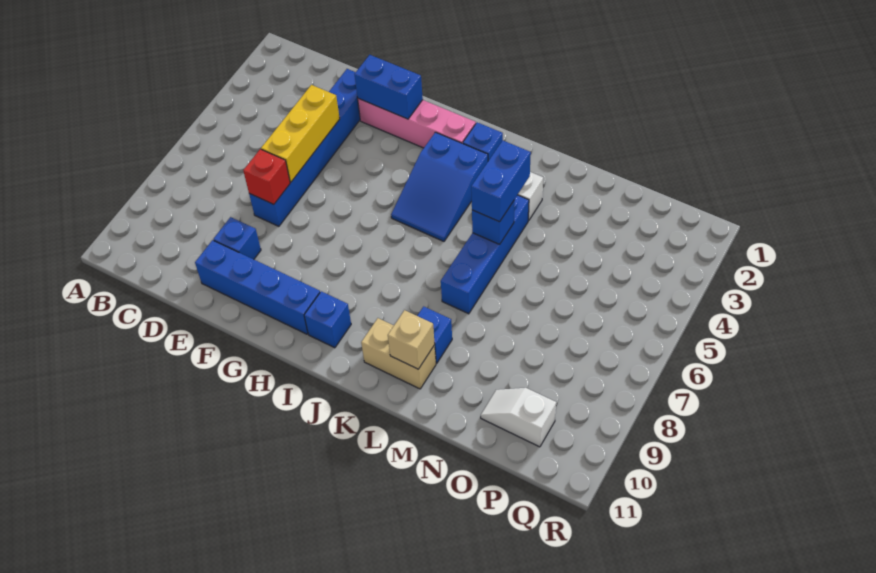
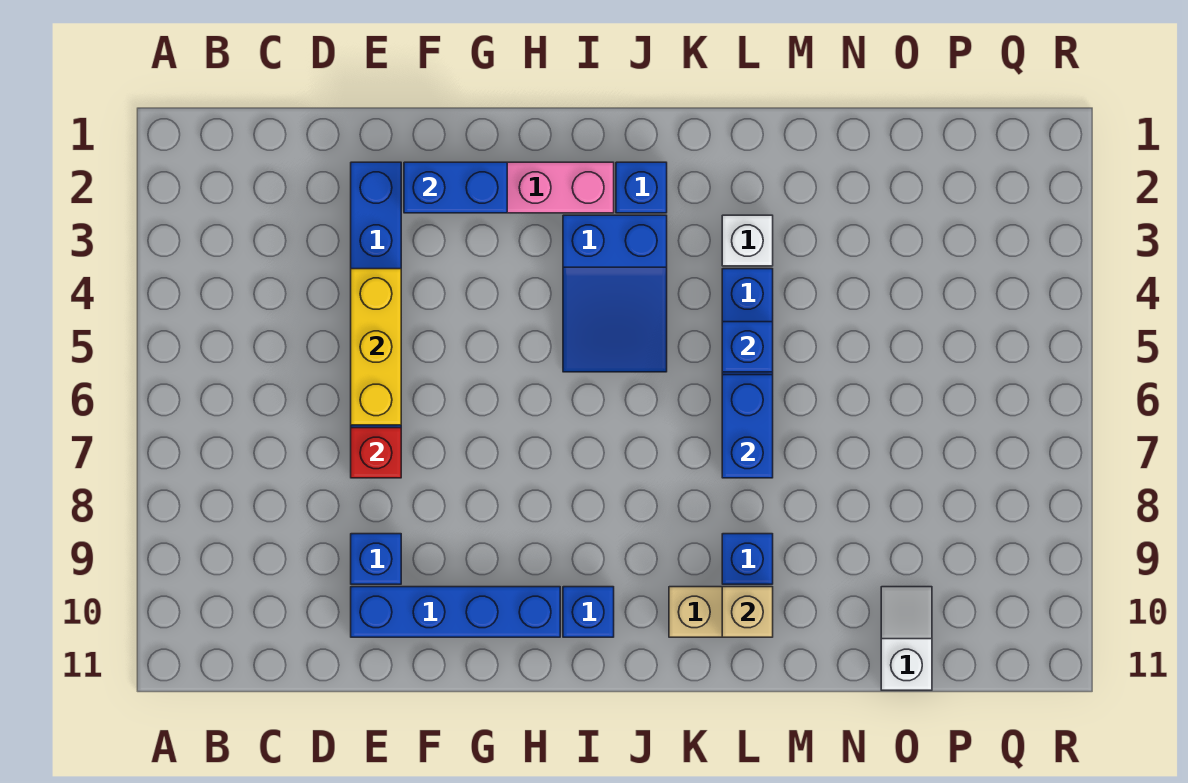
blue 1x2 brick [471,140,531,222] -> blue 1x2 brick moved to [722,375,773,478]
white 1x2 slope [481,388,556,447] -> white 1x2 slope turned to [881,587,932,690]

